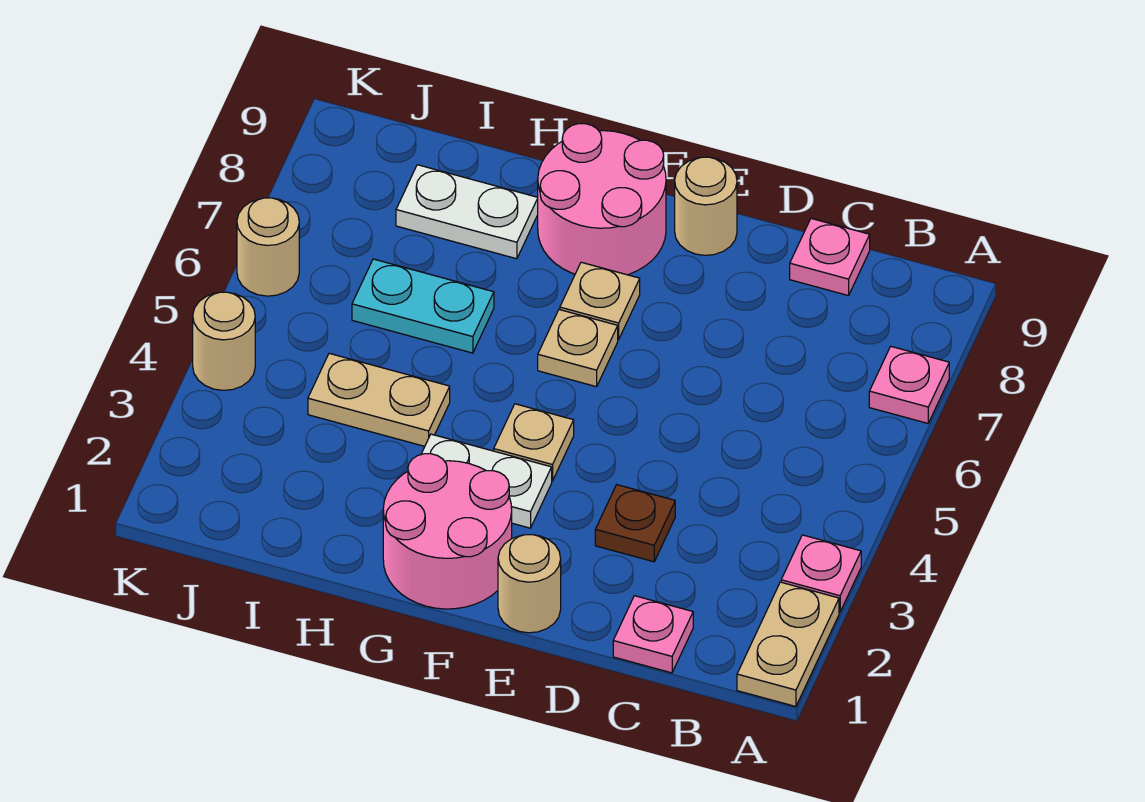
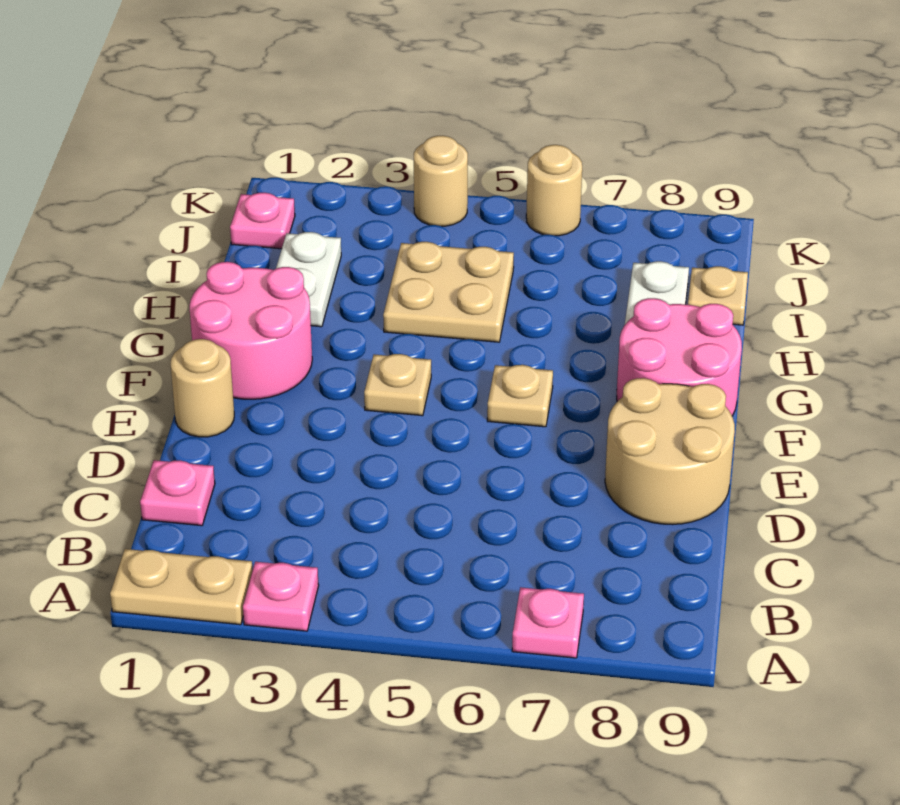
pink 1x1 plate [790,218,870,296] -> pink 1x1 plate moved to [230,193,295,249]
brown 1x1 plate [595,485,675,562] -> none
tan 1x1 round brick [675,157,737,255] -> tan 2x2 round brick [605,378,735,525]
white 1x2 plate [421,434,552,528] -> white 1x2 plate moved to [276,232,341,327]
tan 1x1 plate [560,262,640,339] -> tan 1x1 plate moved to [688,266,748,325]
tan 1x2 plate [308,353,450,446] -> tan 2x2 plate [383,242,514,342]
cyan 1x2 plate [352,259,494,353] -> none

